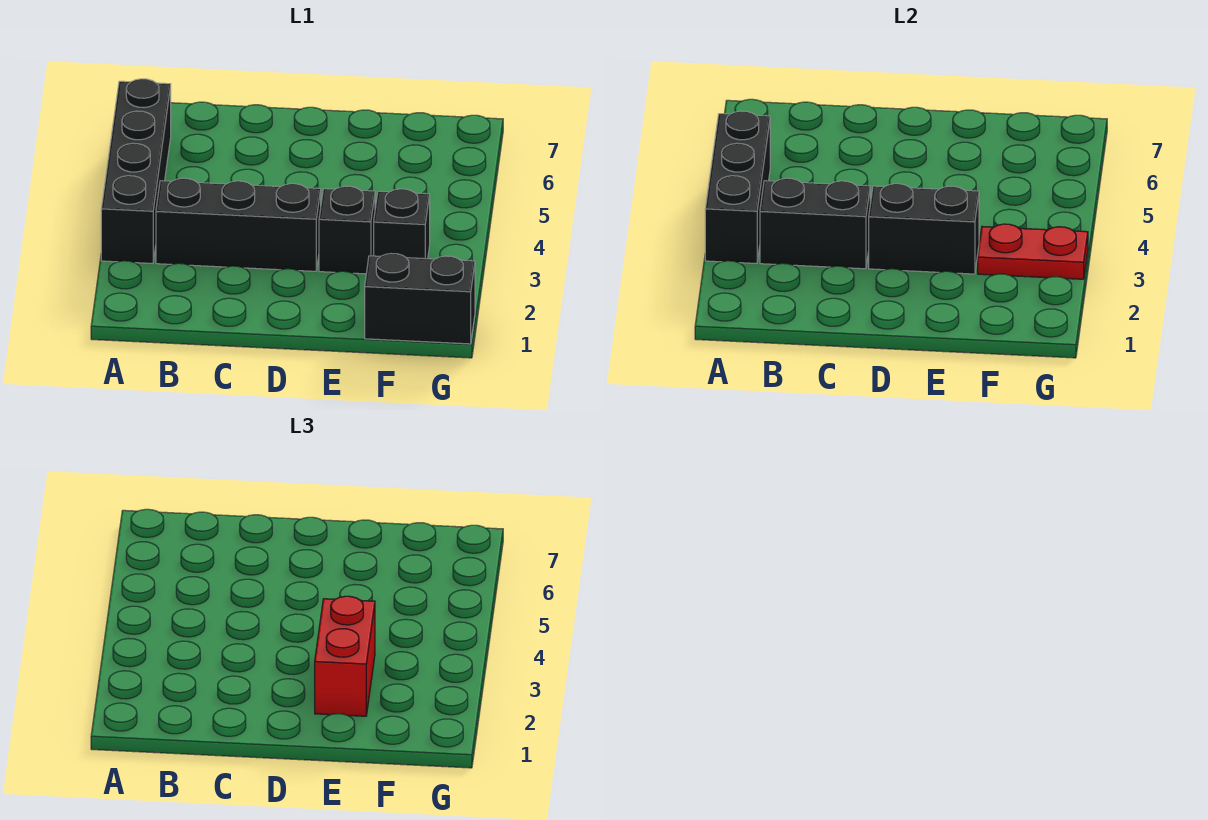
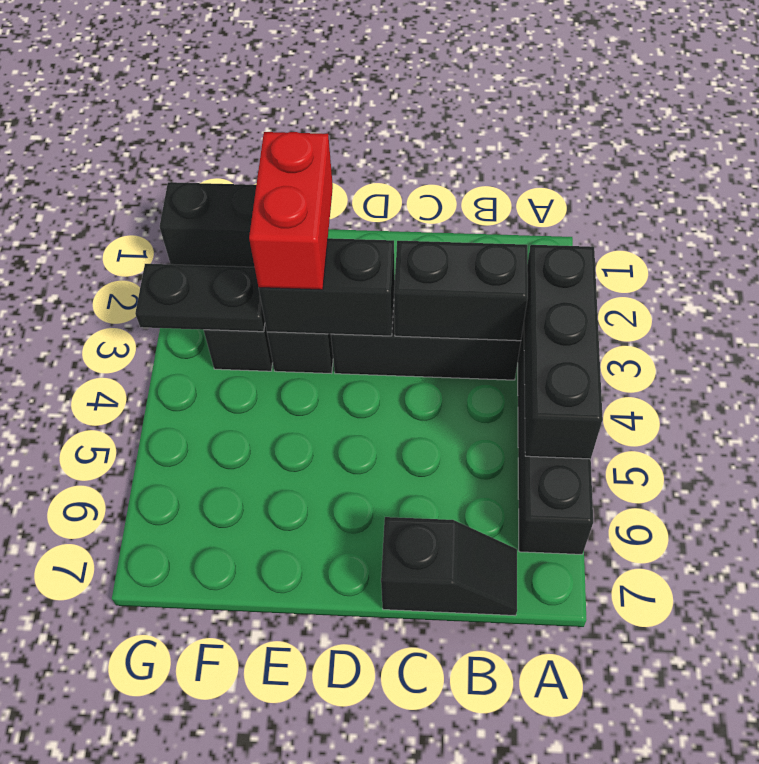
none -> black 1x2 slope [381,517,517,616]
red 1x2 plate [978,224,1088,279] -> black 1x2 plate [135,264,265,332]

